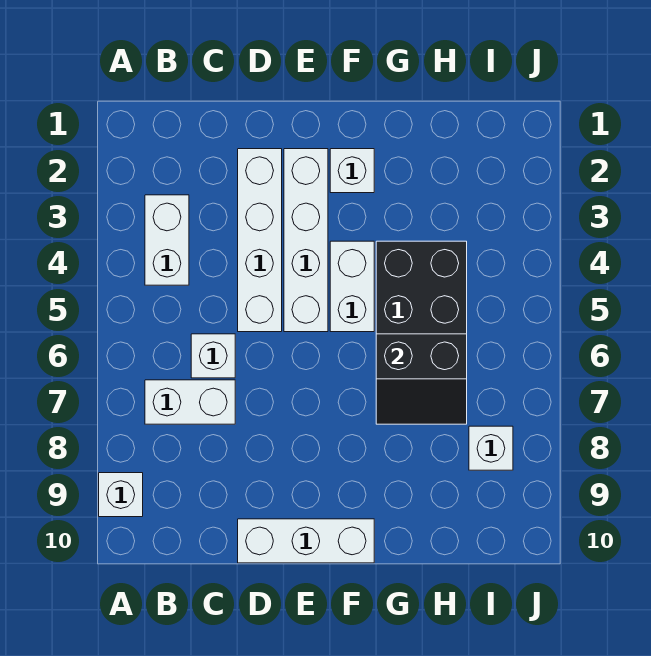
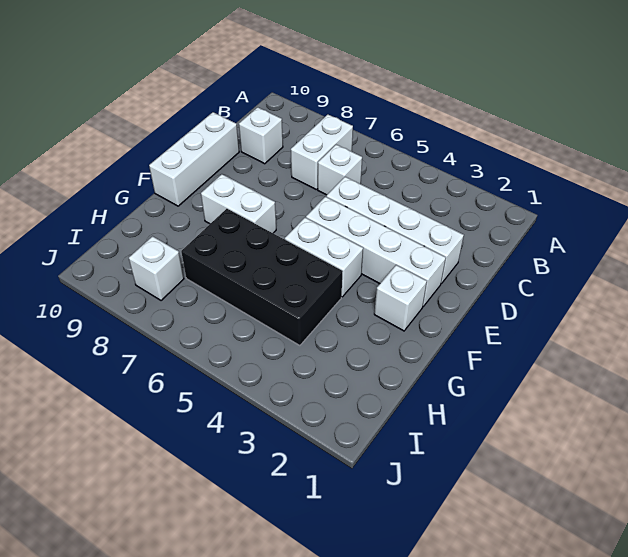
white 1x1 brick [99,473,143,517] -> white 1x1 brick moved to [239,107,283,164]
white 1x2 brick [145,195,189,285] -> white 1x2 brick moved to [201,174,276,233]
black 2x2 slope [376,334,467,424] -> none

